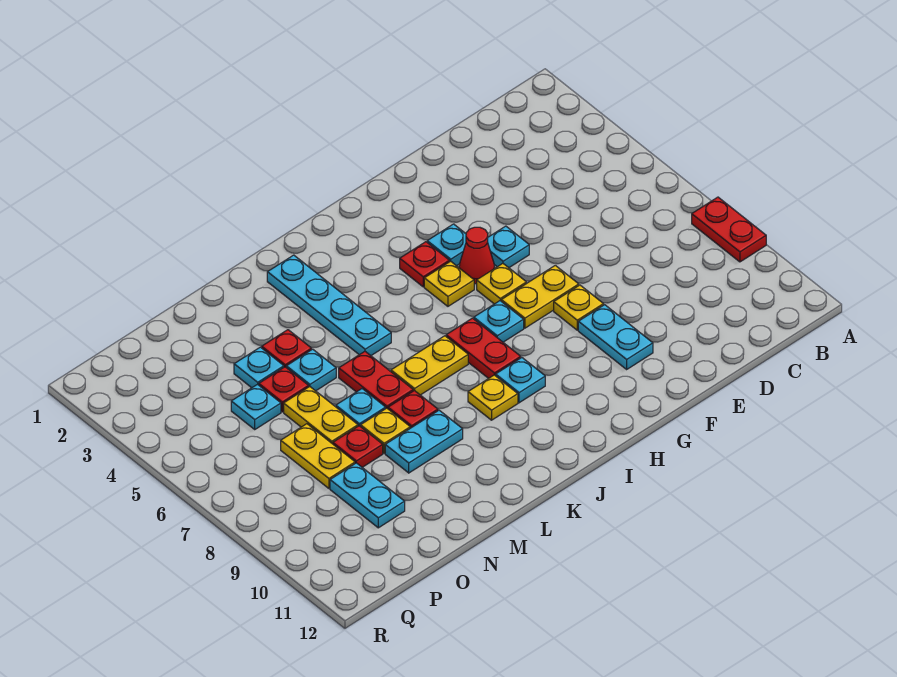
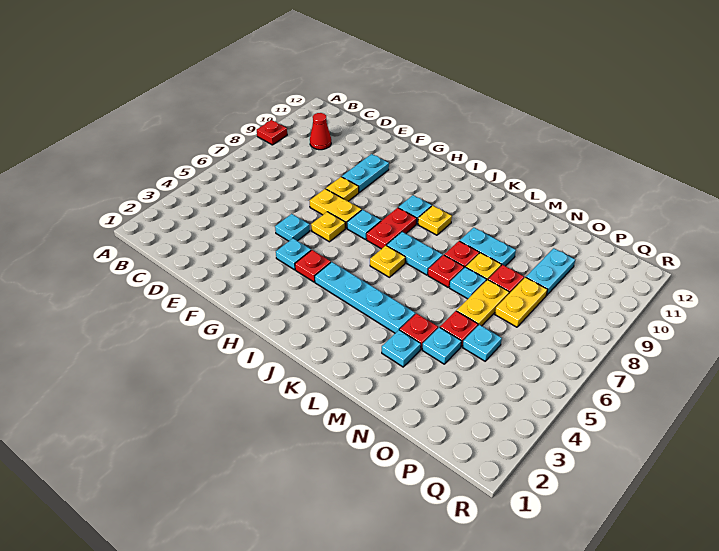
red 1x2 plate [692,197,766,262] -> red 1x1 plate [257,120,287,145]
red 1x1 cone [459,227,494,284] -> red 1x1 cone moved to [310,113,331,150]
yellow 1x1 plate [424,261,474,306] -> yellow 1x1 plate moved to [370,246,405,277]
yellow 1x2 plate [391,336,468,395] -> cyan 1x2 plate [387,232,442,275]
cyan 1x4 plate [267,255,391,356] -> cyan 1x4 plate turned to [315,262,415,333]
red 1x2 plate [339,351,413,409] -> red 1x1 plate [428,255,464,287]
cyan 1x1 plate [286,349,336,391] -> cyan 1x1 plate moved to [382,330,421,367]

